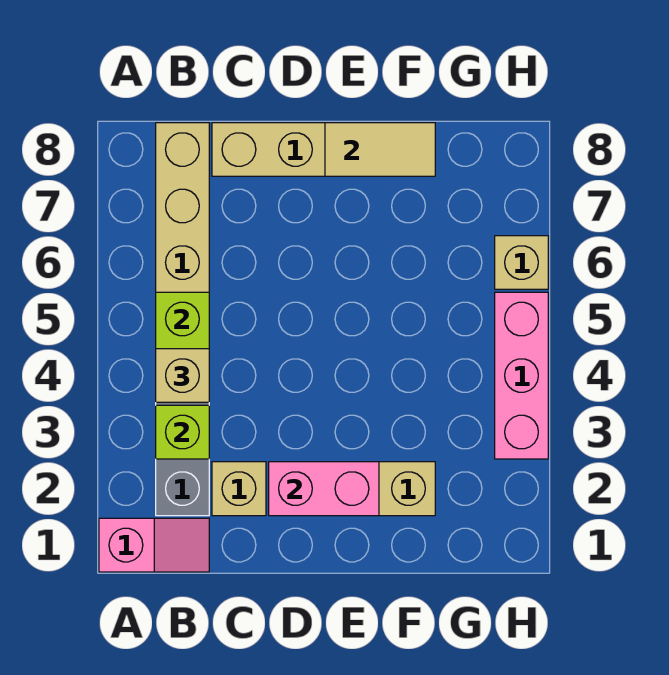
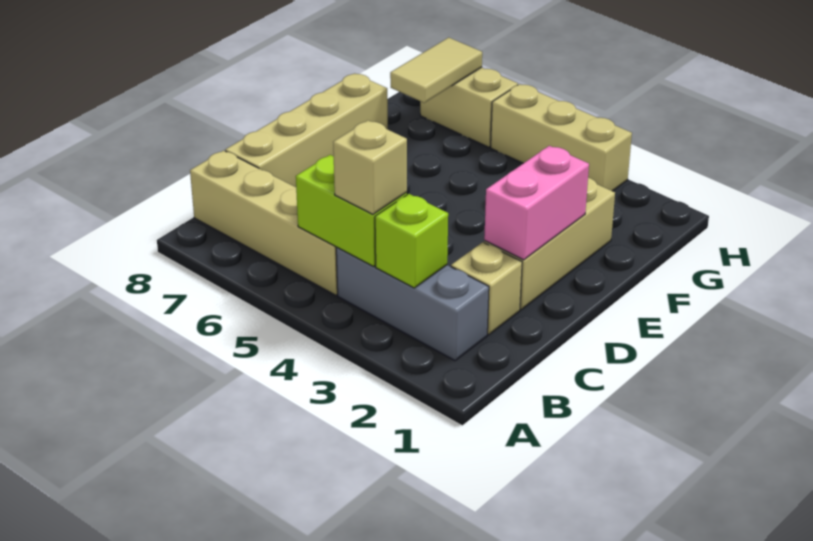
pink 1x2 slope [99,518,209,572] -> none
tan 1x2 tile [325,123,435,176] -> tan 1x2 tile moved to [390,37,482,103]
pink 1x3 brick [495,292,548,459] -> tan 1x3 brick [491,84,632,191]
tan 1x1 brick [495,236,548,289] -> tan 1x2 brick [420,67,518,147]

